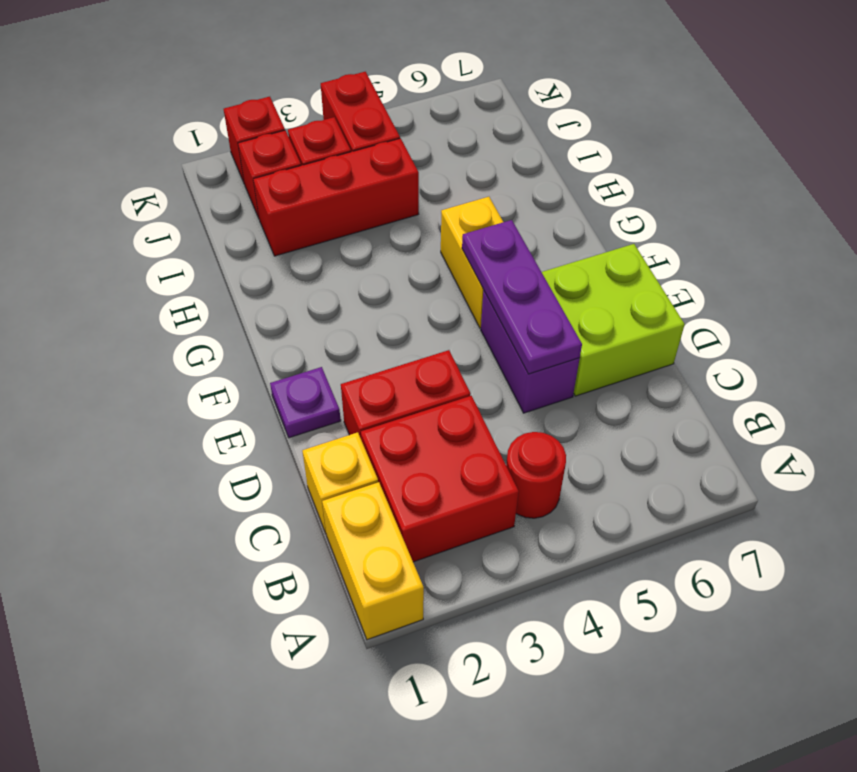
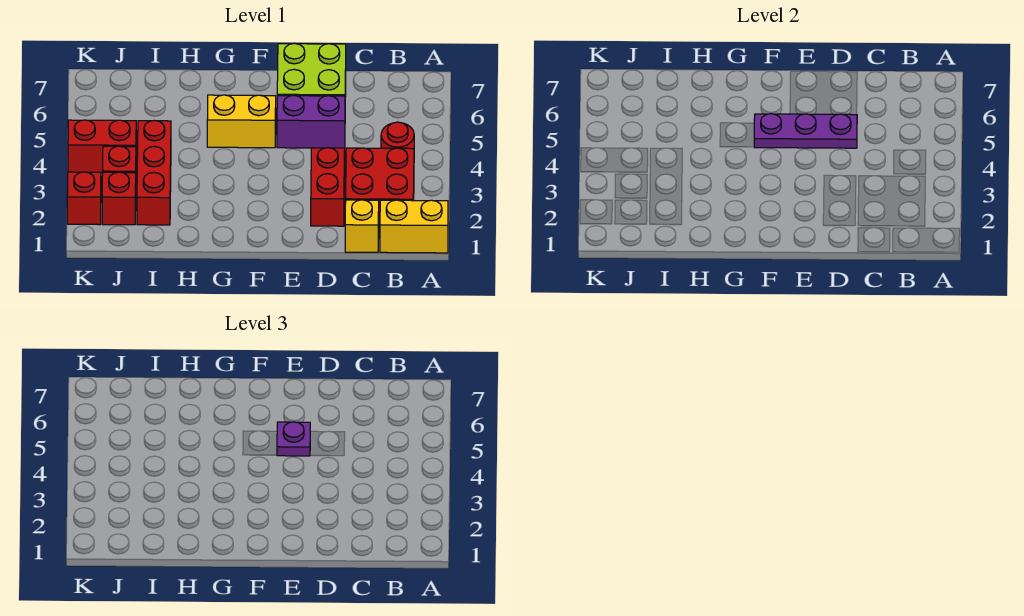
purple 1x1 plate [270,367,341,438] -> purple 1x1 plate moved to [277,422,310,456]

